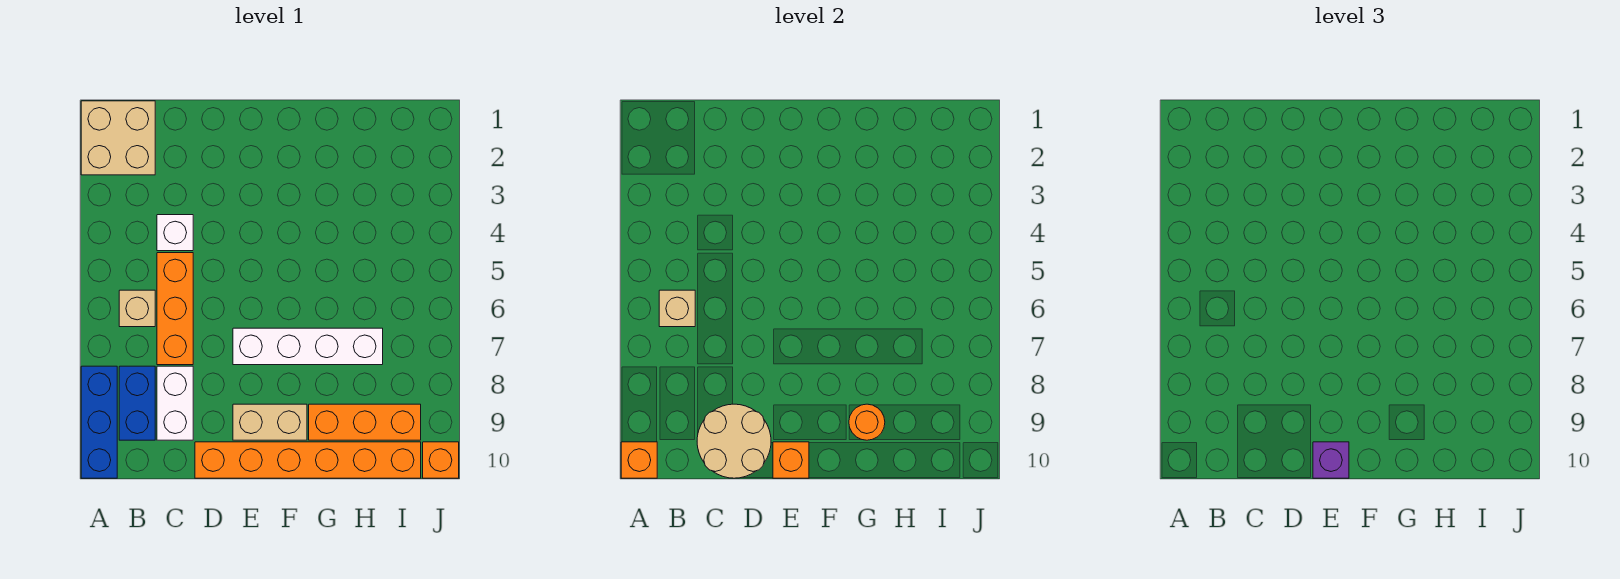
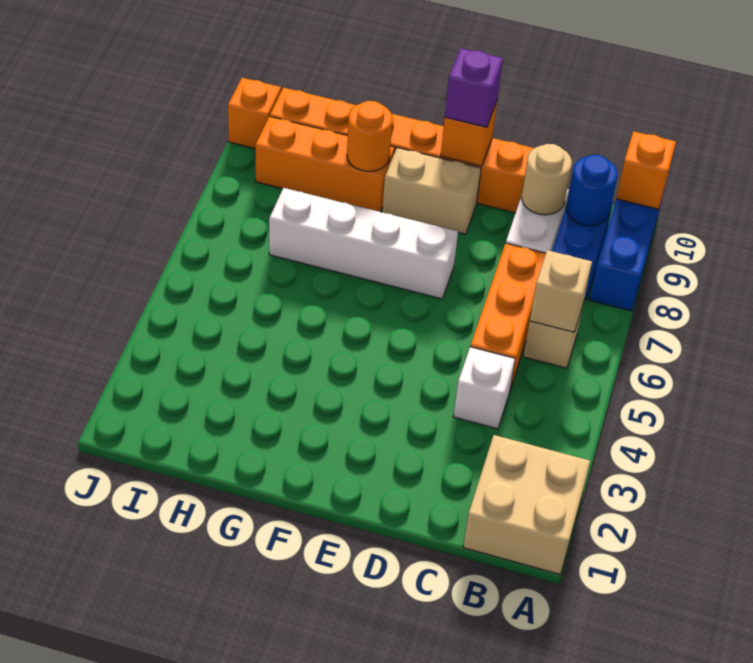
none -> blue 1x1 round brick [566,155,618,226]
tan 2x2 round brick [697,404,771,478] -> tan 1x1 round brick [522,144,572,215]

